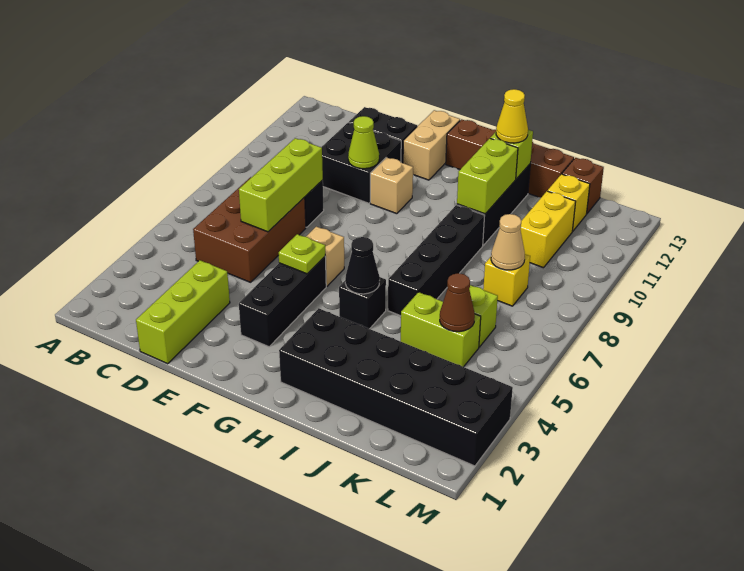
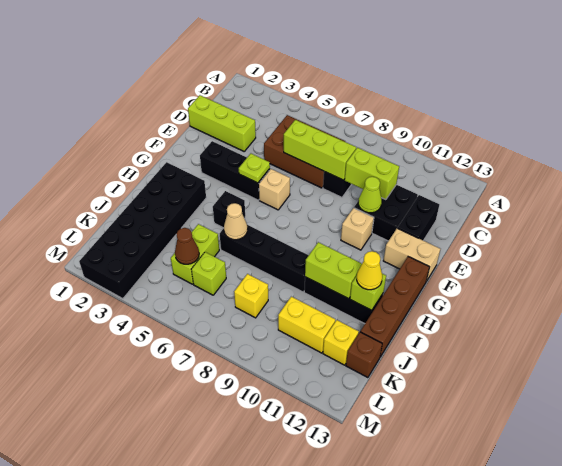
none -> lime 1x2 brick [345,148,399,200]
black 1x1 cone [345,237,380,294] -> none
tan 1x1 cone [491,214,525,270] -> tan 1x1 cone moved to [224,203,248,240]

